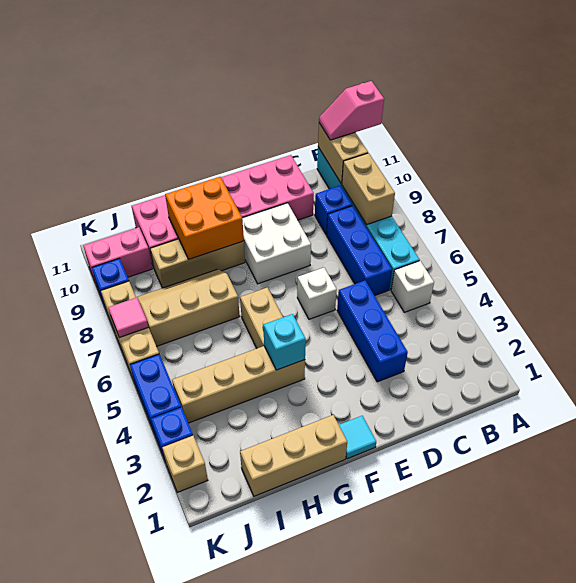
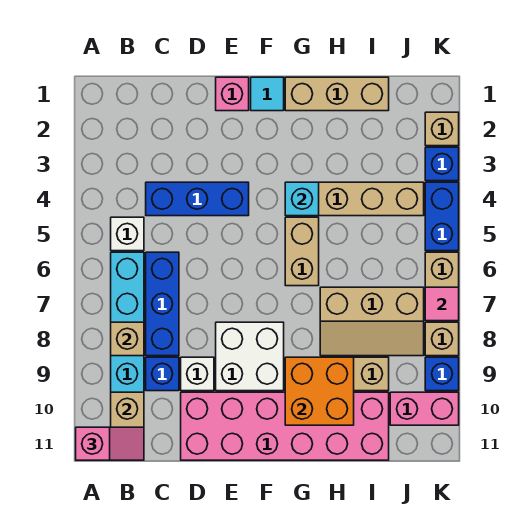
tan 1x2 brick [342,153,395,224] -> tan 1x1 brick [111,322,144,356]
blue 1x3 brick [337,281,408,382] -> blue 1x3 brick turned to [146,182,249,216]
none -> pink 1x1 brick [216,77,249,111]
white 1x1 brick [297,268,337,319] -> white 1x1 brick moved to [181,357,214,391]

